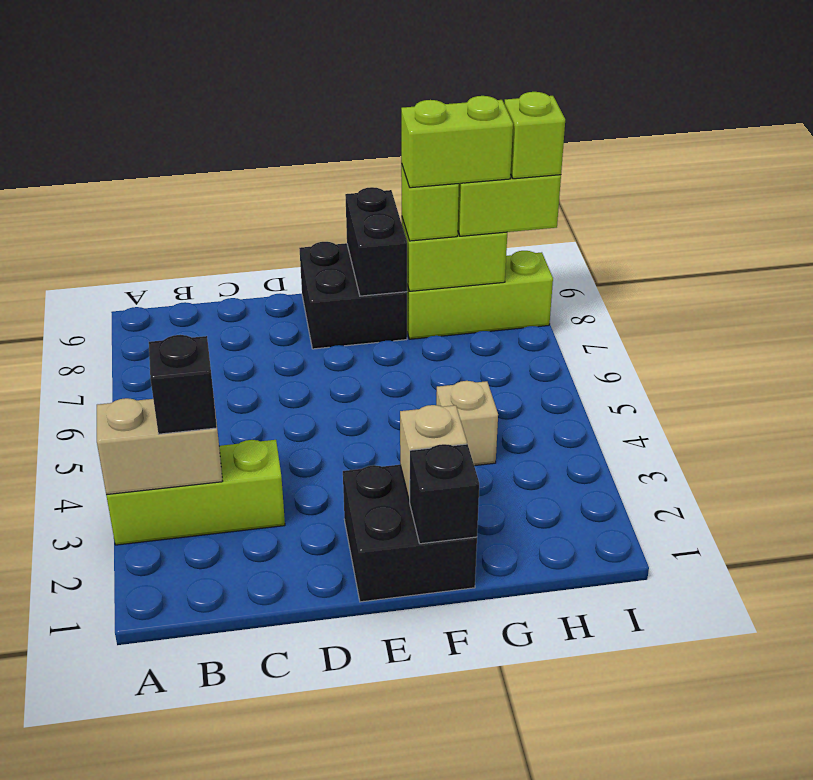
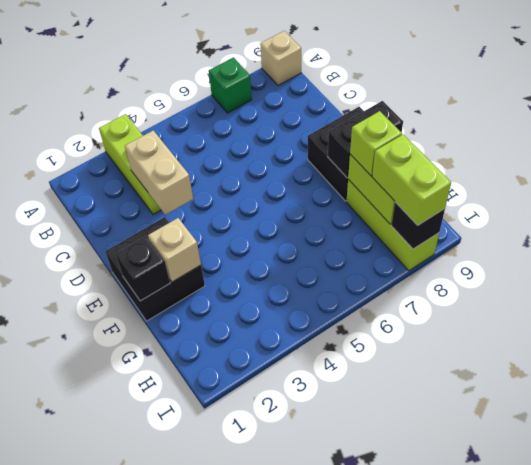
tan 1x2 brick [97,398,222,495] -> tan 1x2 brick moved to [125,131,193,215]
none -> green 1x1 brick [209,57,252,113]
black 1x1 brick [149,335,217,434] -> black 1x1 brick moved to [391,202,445,249]
tan 1x1 brick [436,381,498,466] -> tan 1x1 brick moved to [260,31,301,85]
lime 1x2 brick [401,96,513,188] -> none
lime 1x1 brick [504,92,565,179] -> none

